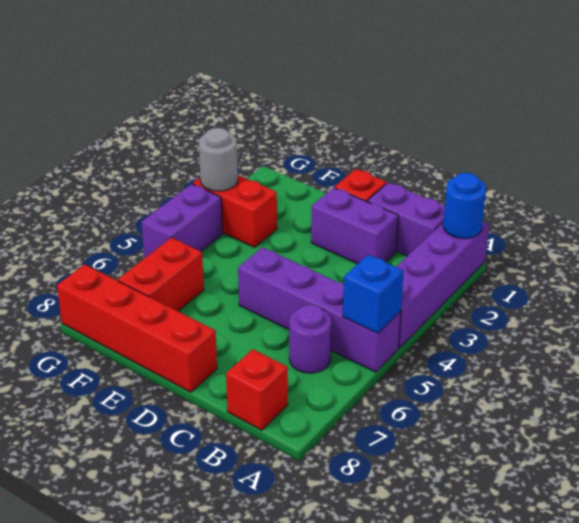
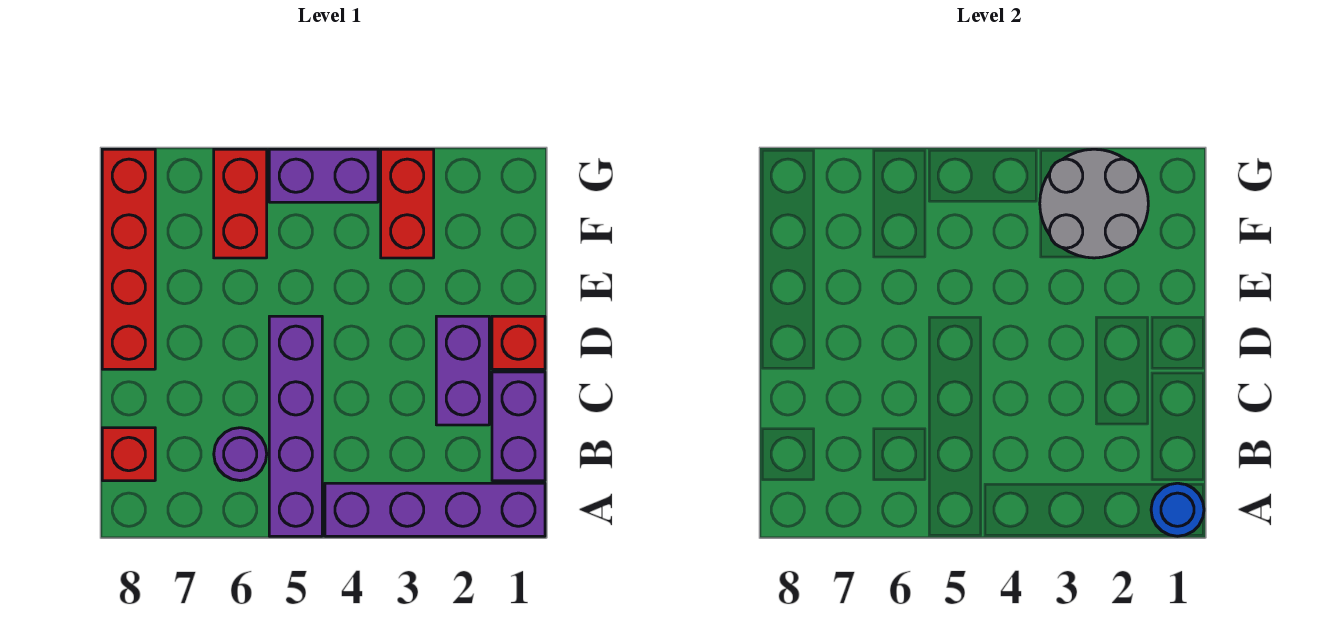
blue 1x1 brick [343,255,404,333] -> none
red 1x2 brick [118,237,204,311] -> red 1x2 brick turned to [214,149,267,258]
grey 1x1 round brick [199,128,238,191] -> grey 2x2 round brick [1040,149,1148,258]

